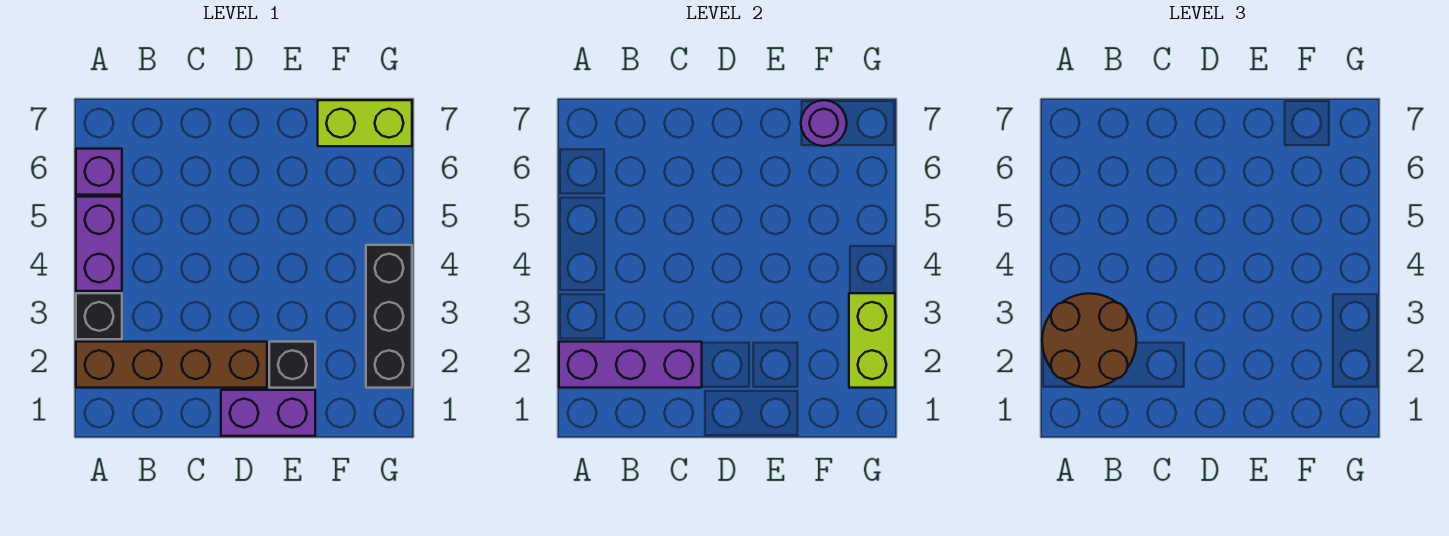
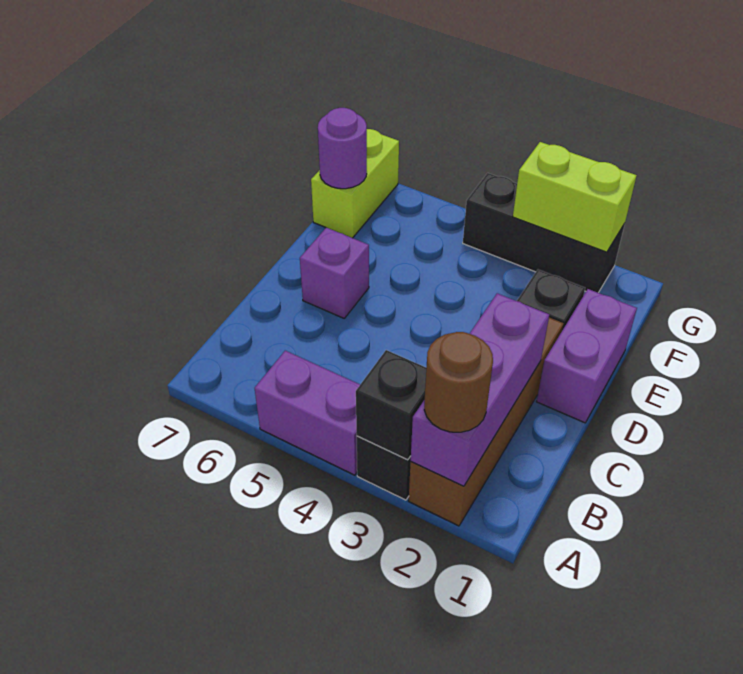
brown 2x2 round brick [1042,293,1136,388] -> brown 1x1 round brick [424,332,493,432]
none -> black 1x1 brick [356,350,426,460]
purple 1x1 brick [76,149,122,195] -> purple 1x1 brick moved to [300,228,369,318]

